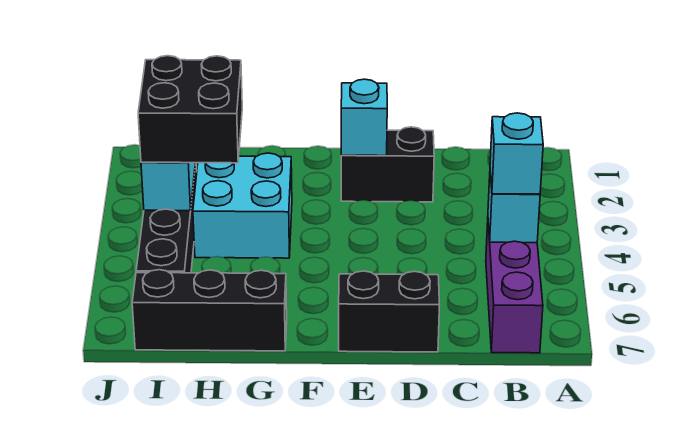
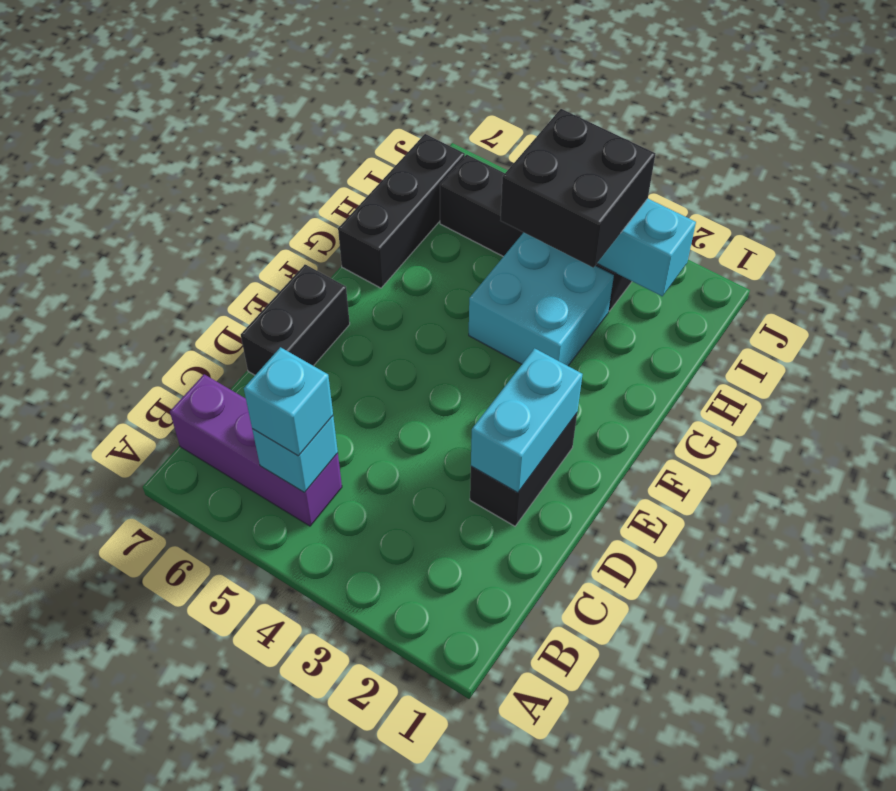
cyan 1x1 brick [341,79,387,156] -> cyan 1x2 brick [471,348,583,493]

